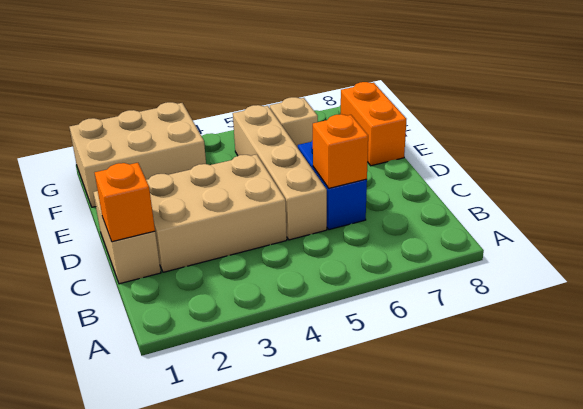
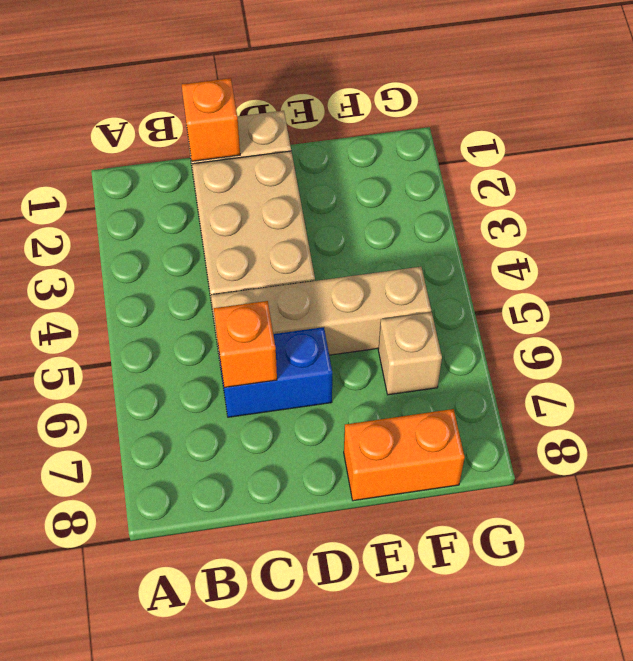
tan 2x3 brick [69,102,206,207] -> none

